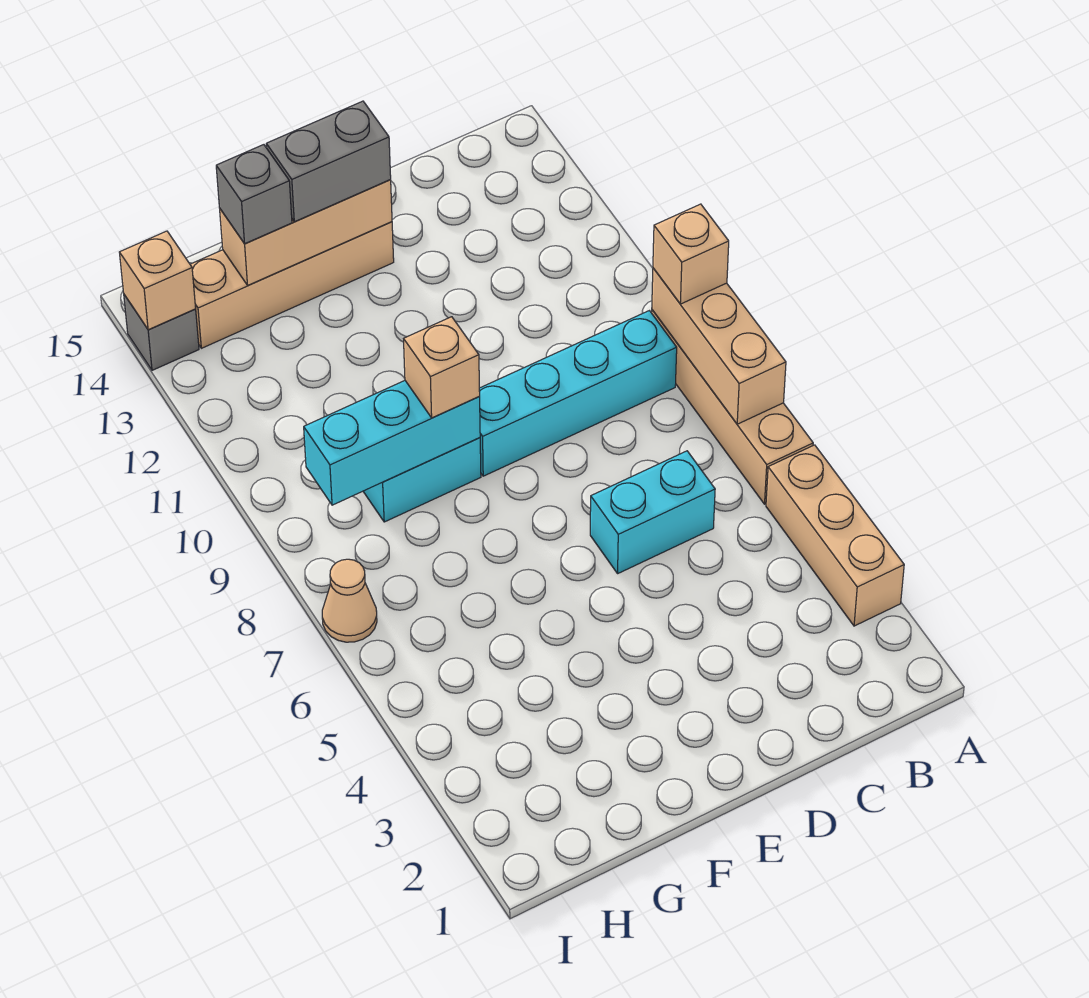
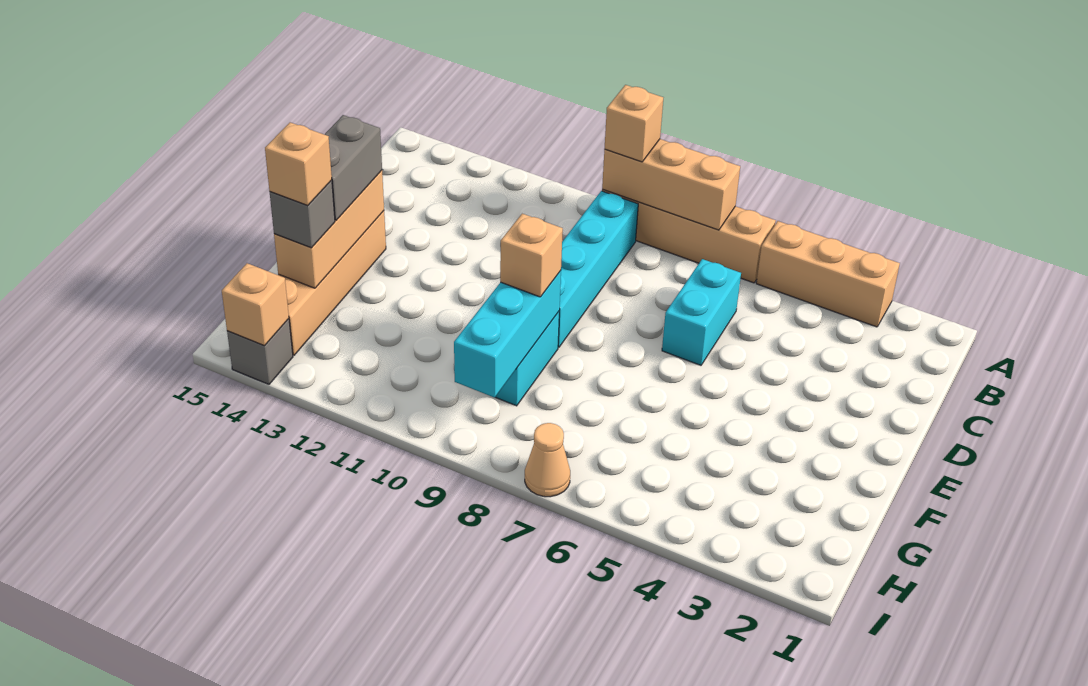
none -> tan 1x1 brick [265,122,332,206]

